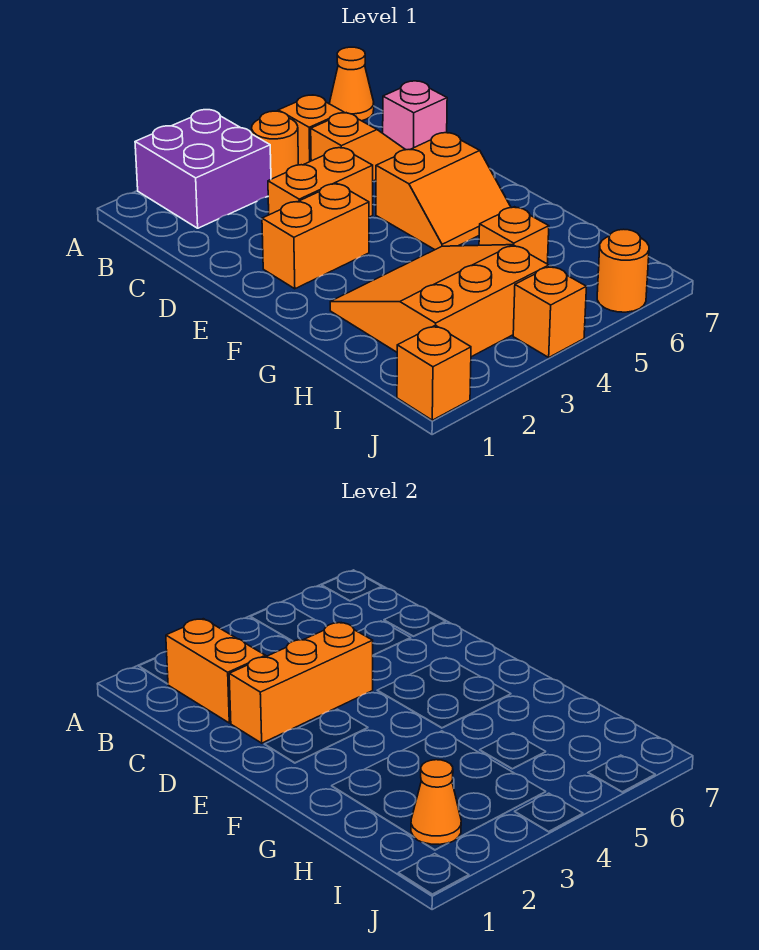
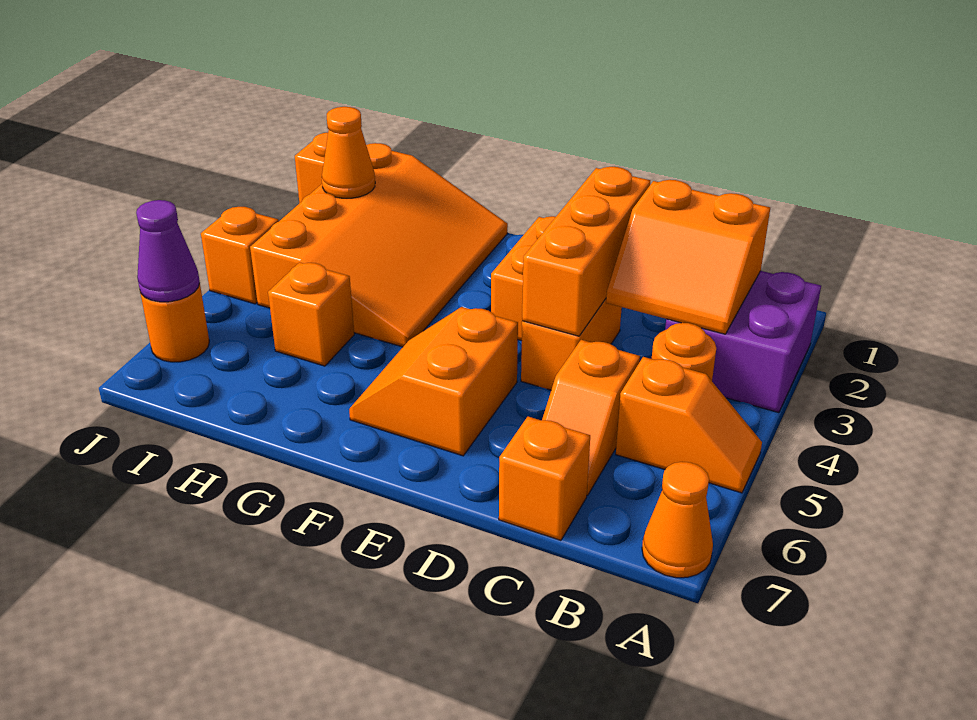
pink 1x1 brick [383,81,447,150] -> orange 1x1 brick [499,417,590,540]
orange 3x3 slope [330,245,549,357] -> orange 3x4 slope [250,143,508,347]
none -> purple 1x1 cone [136,200,200,302]

